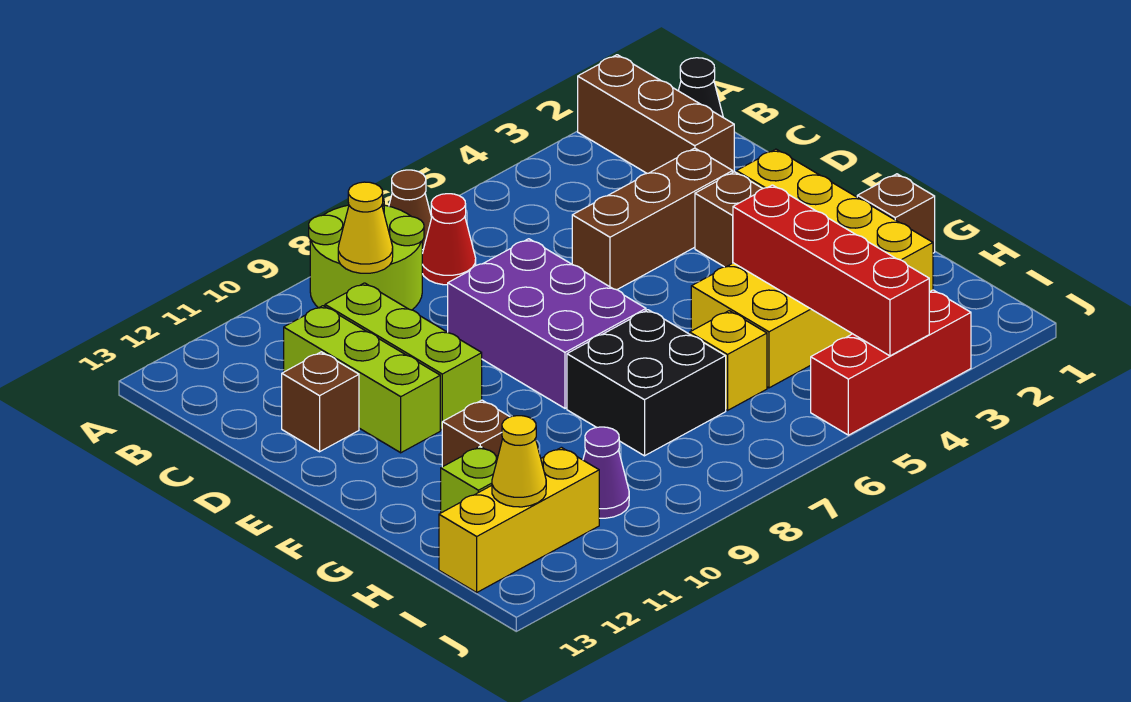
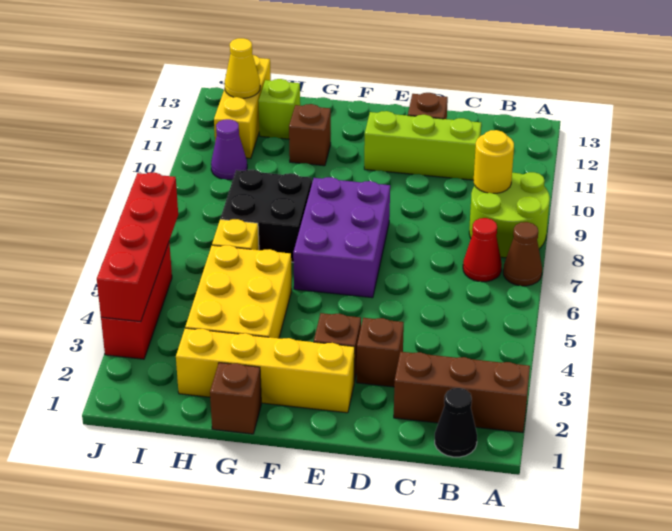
yellow 1x1 cone [338,182,393,273] -> yellow 1x1 round brick [474,130,514,193]
lime 1x3 brick [325,283,482,430] -> none
brown 1x3 brick [572,148,733,290] -> brown 1x1 brick [357,318,404,387]
purple 2x3 brick [448,239,646,408] -> purple 2x3 brick turned to [293,177,390,298]
red 1x4 brick [733,185,929,356] -> red 1x4 brick turned to [97,172,178,322]

